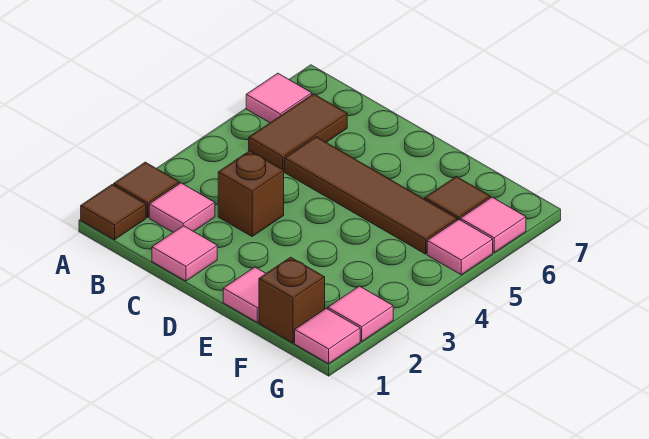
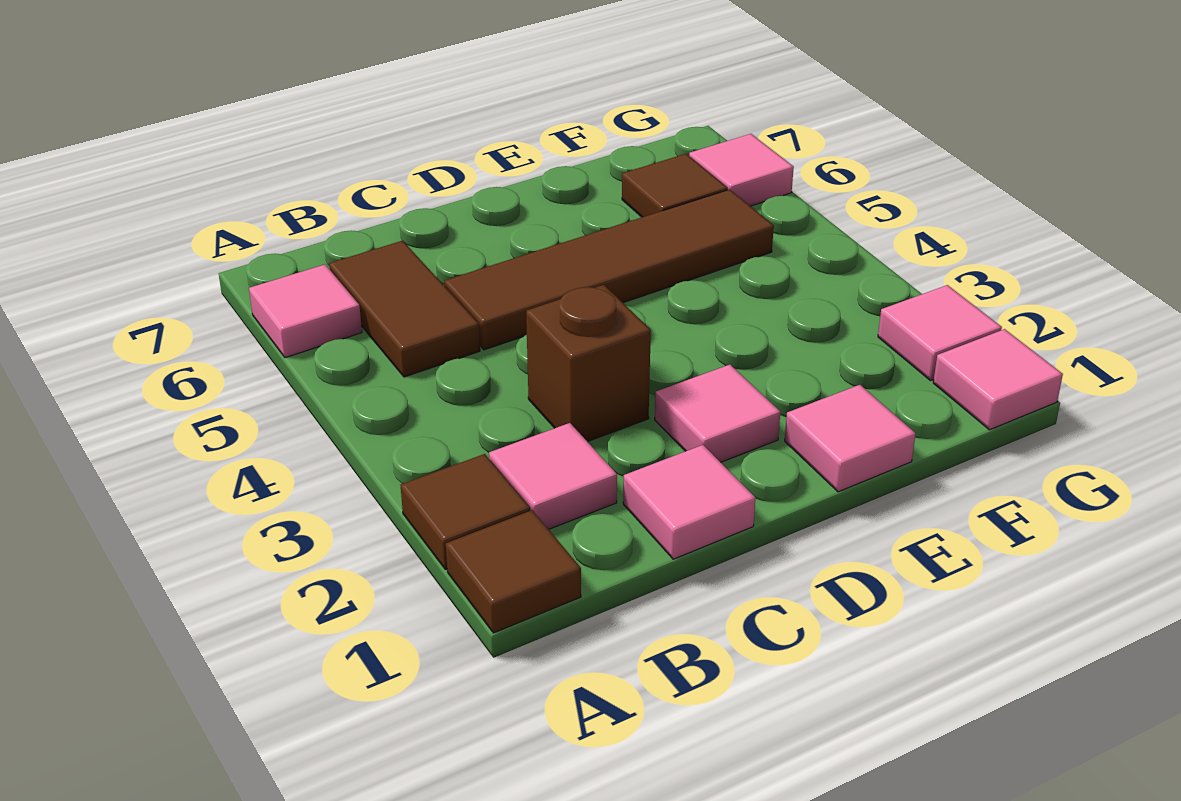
brown 1x1 brick [259,257,325,343] -> none
pink 1x1 tile [427,220,493,275] -> pink 1x1 tile moved to [655,365,780,462]

